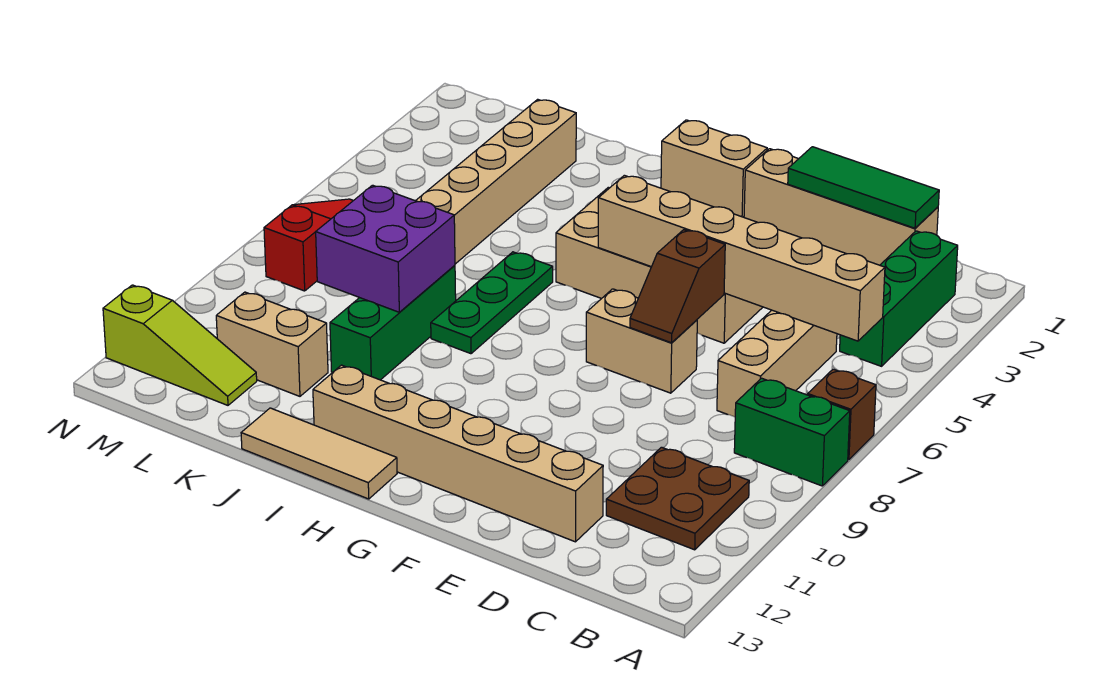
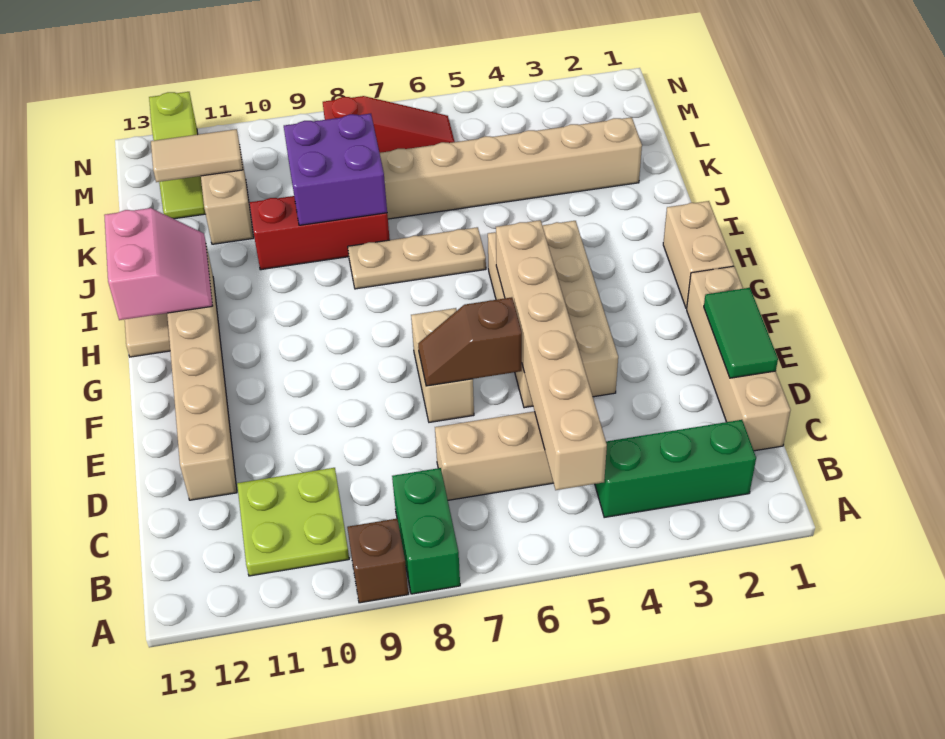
brown 1x1 brick [808,369,876,460] -> brown 1x1 brick moved to [347,519,408,603]
brown 2x2 plate [606,447,749,550] -> lime 2x2 plate [237,468,349,576]
green 1x3 tile [788,147,939,228] -> green 1x2 tile [704,288,778,378]
none -> pink 2x2 slope [104,208,213,320]
green 1x3 plate [431,252,553,354] -> tan 1x3 plate [348,227,486,289]
green 1x3 brick [330,265,456,380] -> red 1x3 brick [250,196,390,270]
none -> tan 1x2 tile [151,129,243,182]

